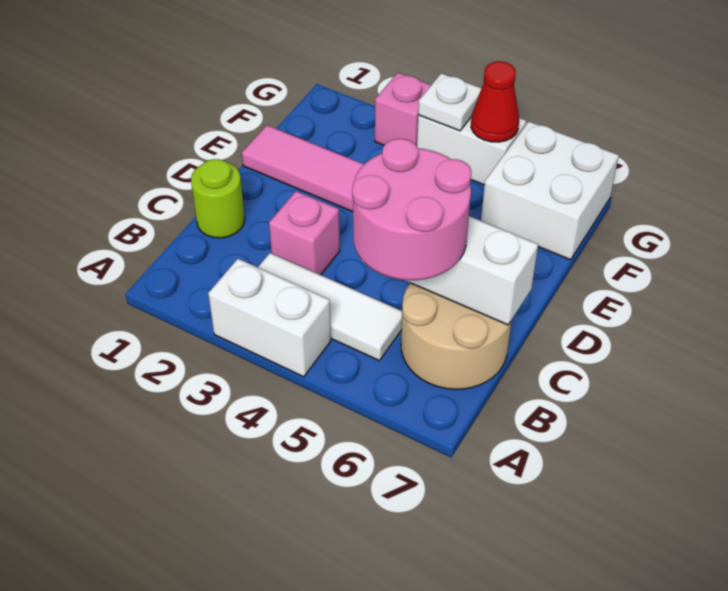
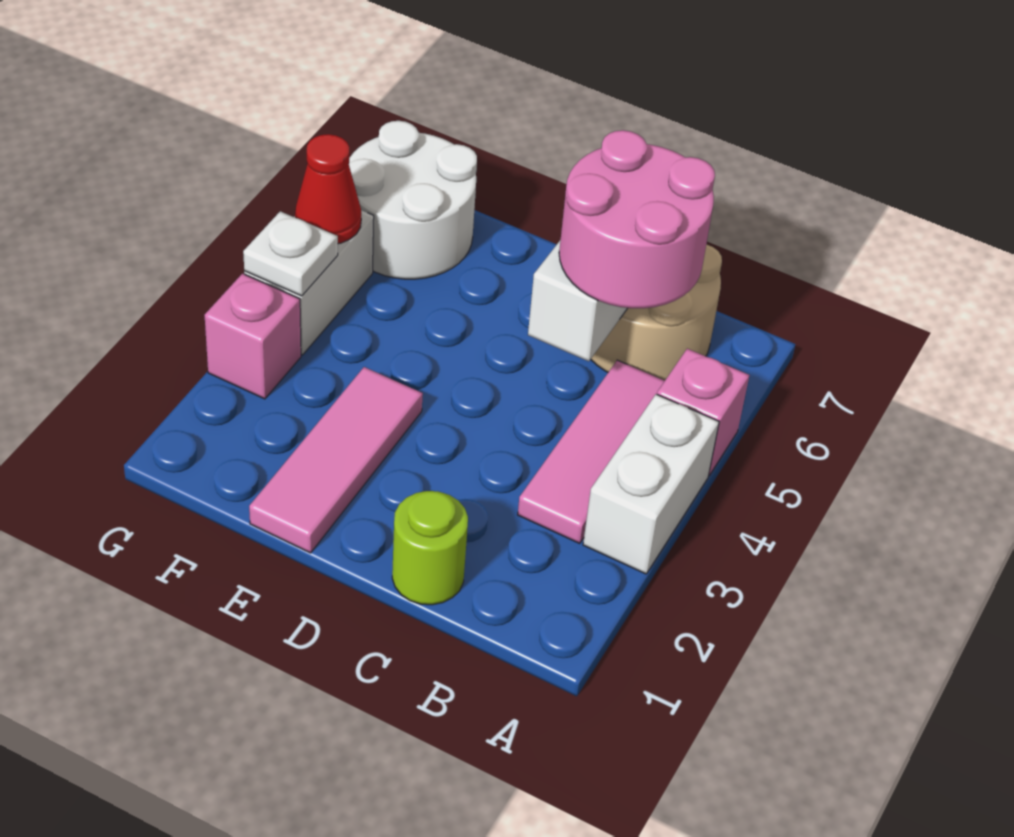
white 1x3 tile [258,253,402,360] -> pink 1x3 tile [518,360,664,544]
pink 1x1 brick [269,191,340,275] -> pink 1x1 brick moved to [657,349,749,476]
white 2x2 brick [481,121,619,260] -> white 2x2 round brick [349,121,477,279]

